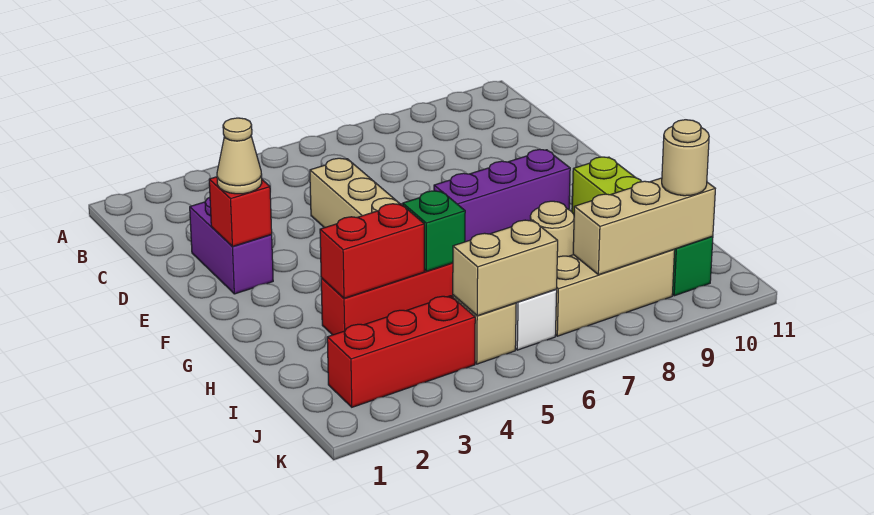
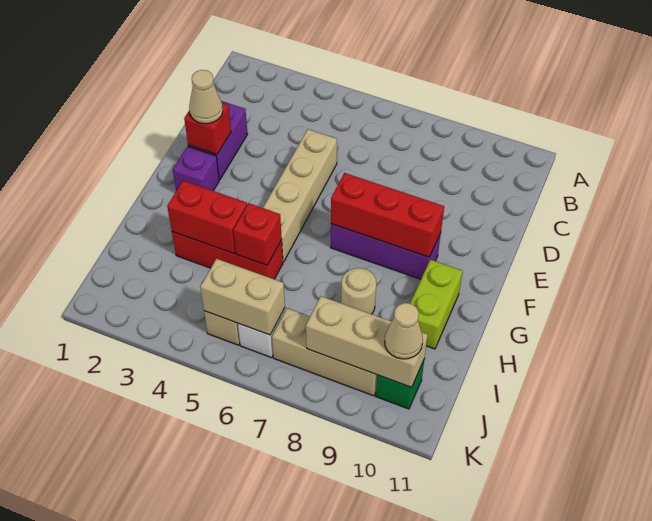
none -> purple 1x1 brick [173,146,219,191]
green 1x1 brick [403,191,465,271] -> red 1x1 brick [233,203,282,265]
red 1x3 brick [327,296,475,407] -> red 1x3 brick moved to [331,173,444,257]
tan 1x1 round brick [662,120,709,196] -> tan 1x1 cone [385,303,423,359]

